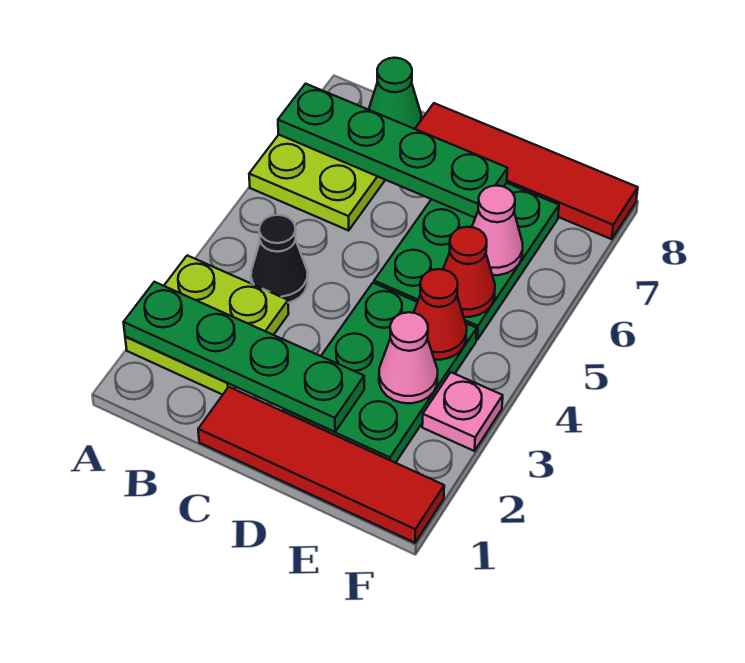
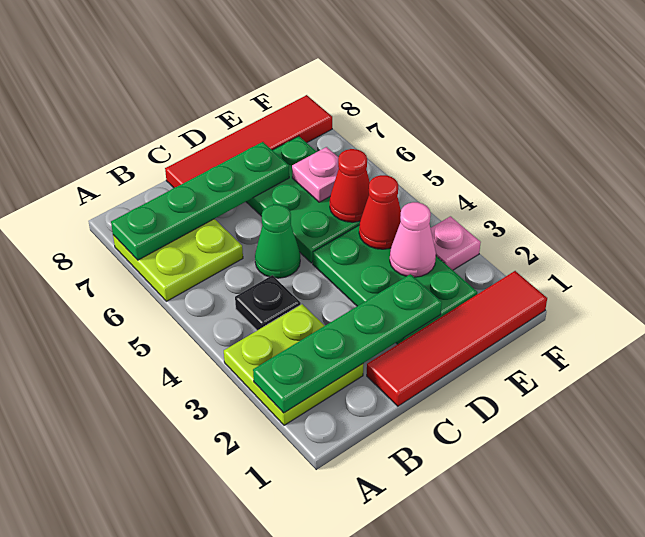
black 1x1 cone [251,215,308,303] -> black 1x1 plate [235,275,301,330]
green 1x1 cone [369,58,421,129] -> green 1x1 cone moved to [255,205,300,278]
pink 1x1 cone [472,186,523,275] -> pink 1x1 plate [292,147,339,202]

